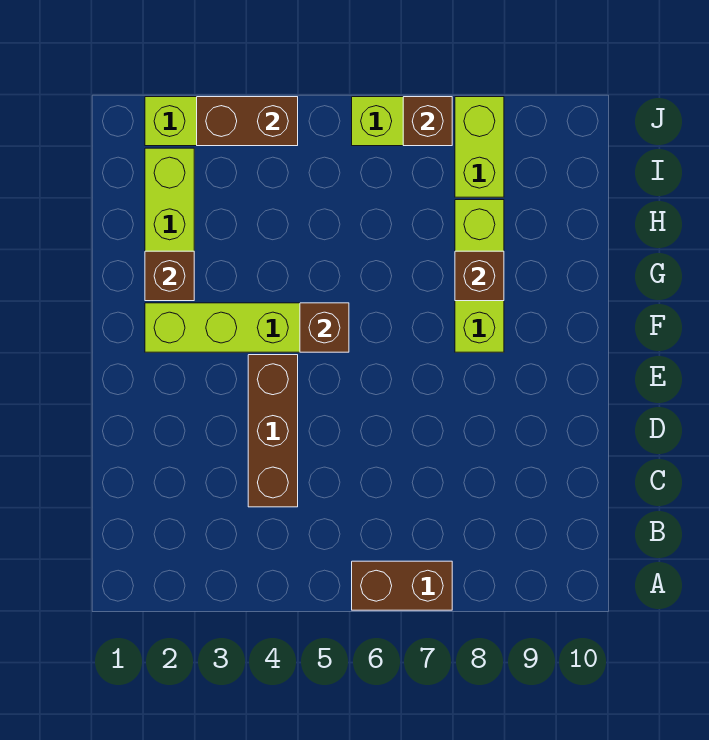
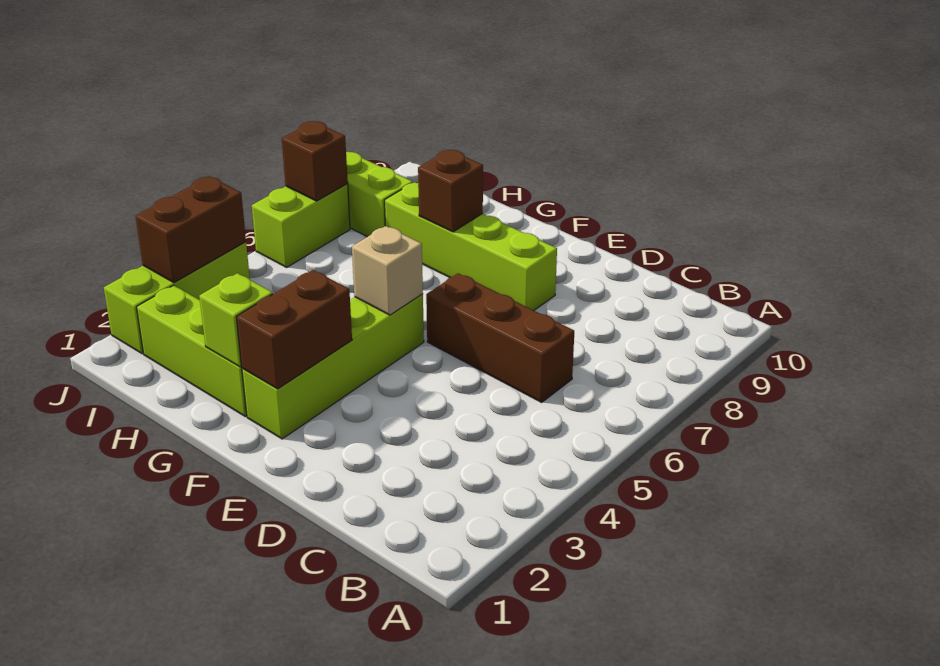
brown 1x2 brick [352,561,452,610] -> brown 1x2 brick moved to [236,270,352,389]
brown 1x3 brick [248,355,298,507] -> brown 1x3 brick moved to [426,273,574,402]
brown 1x1 brick [300,303,349,352] -> tan 1x1 brick [352,226,423,315]
lime 1x3 brick [455,200,504,352] -> lime 1x4 brick [385,182,557,310]
brown 1x1 brick [145,251,194,301] -> lime 1x1 brick [199,273,273,367]

